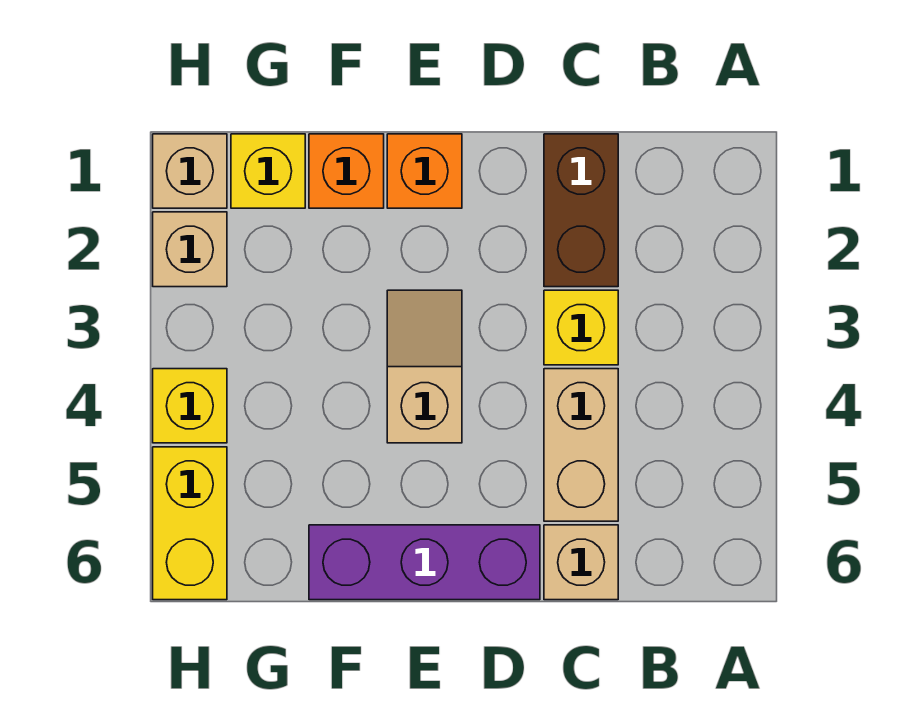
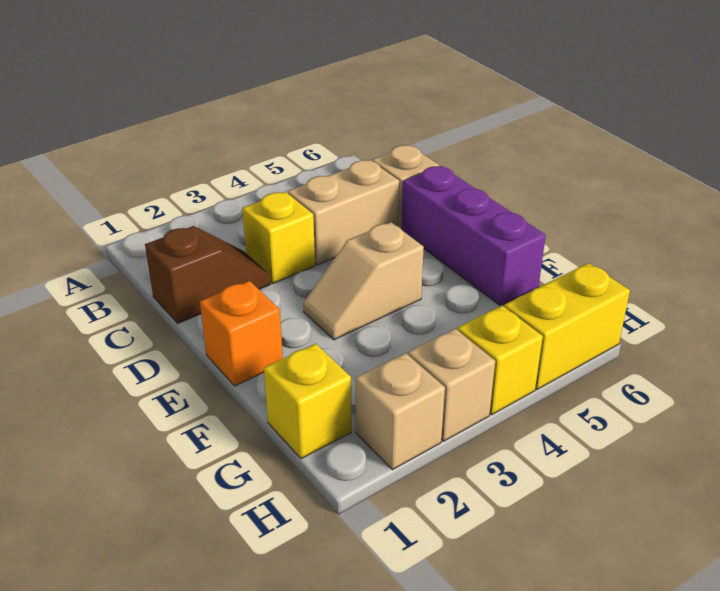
brown 1x2 brick [544,134,618,287] -> brown 1x2 slope [145,226,271,323]
orange 1x1 brick [309,134,384,208] -> none
tan 1x1 brick [153,134,227,208] -> tan 1x1 brick moved to [408,329,495,441]

